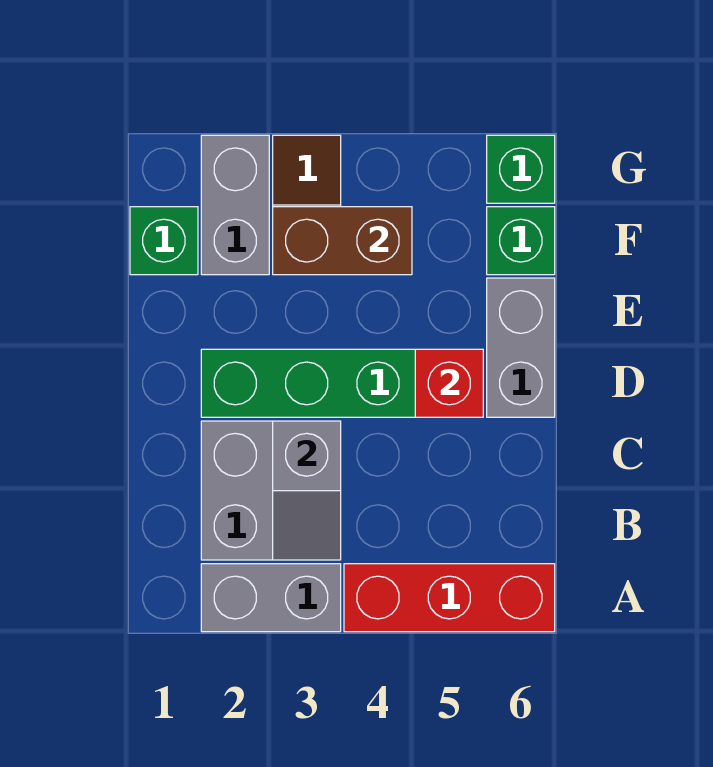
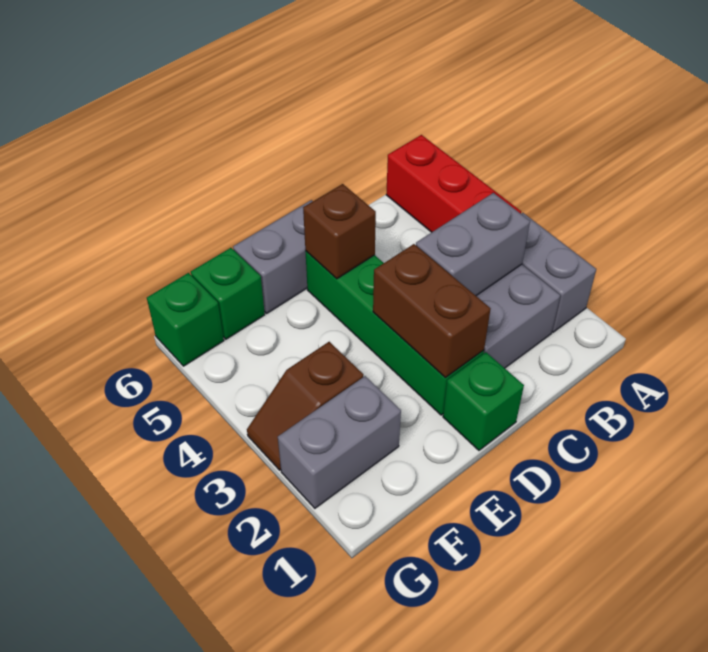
grey 1x2 slope [273,421,341,560] -> grey 1x2 brick [416,193,530,296]
red 1x1 brick [415,349,483,417] -> brown 1x1 brick [303,184,376,279]
green 1x1 brick [130,207,198,275] -> green 1x1 brick moved to [443,352,524,450]
brown 1x2 brick [273,207,412,275] -> brown 1x2 brick moved to [373,244,490,378]

